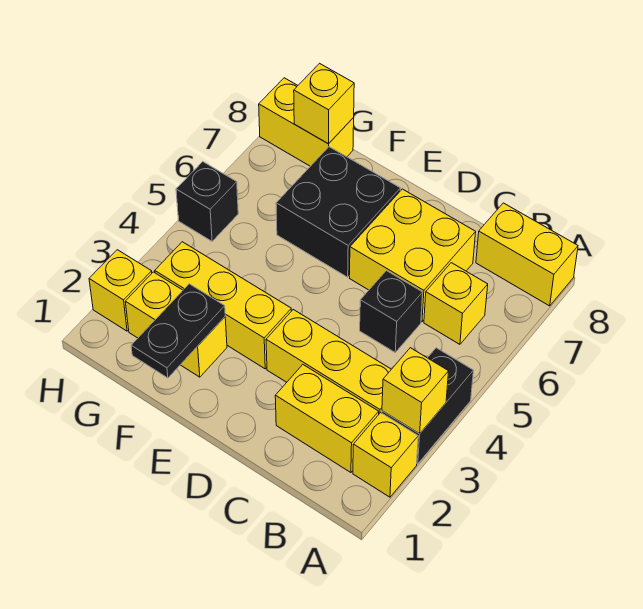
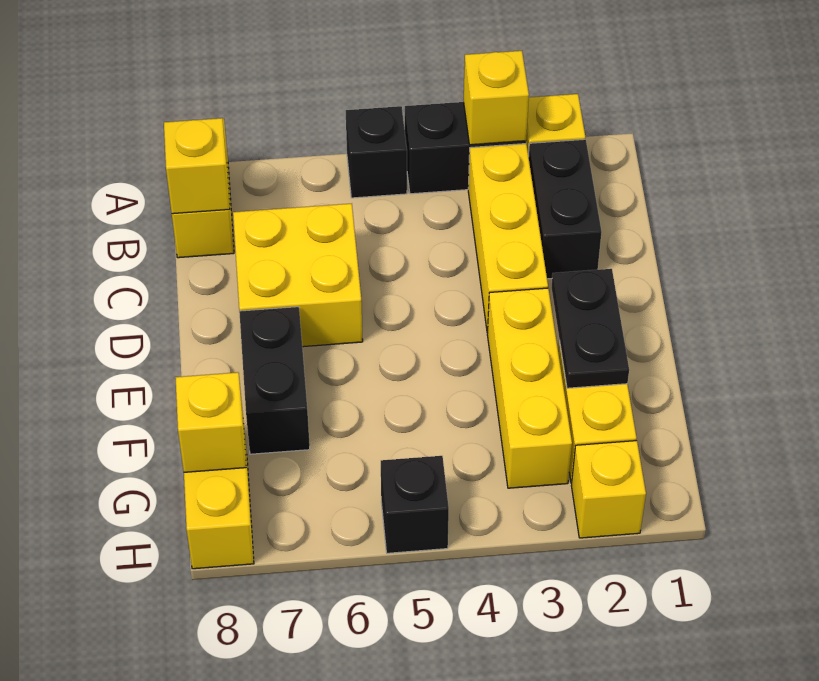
yellow 1x2 brick [275,365,379,472] -> black 1x2 brick [528,139,602,279]
yellow 1x1 brick [424,263,488,344] -> yellow 1x1 brick moved to [164,118,230,214]
black 1x1 brick [360,271,423,352] -> black 1x1 brick moved to [346,106,407,198]
black 2x2 brick [276,147,400,277] -> black 1x2 brick [239,307,310,454]
black 1x2 plate [131,284,225,378] -> black 1x2 plate turned to [551,269,629,388]

